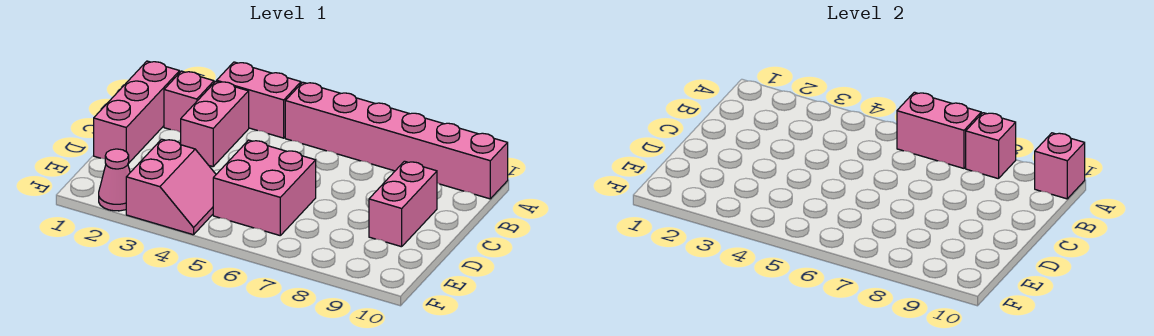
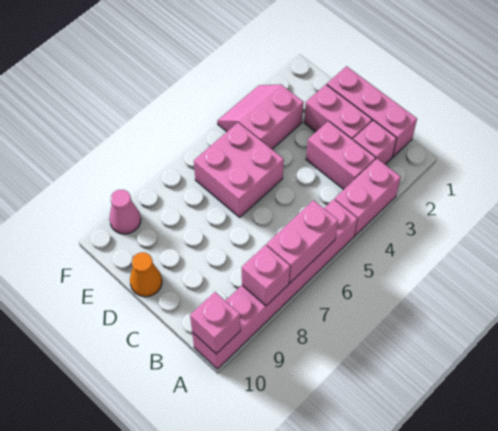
pink 1x2 brick [369,161,437,247] -> pink 1x2 brick moved to [304,85,372,139]
none -> orange 1x1 cone [130,252,162,297]
pink 2x2 slope [126,139,216,235] -> pink 2x2 slope turned to [217,84,304,149]
pink 1x1 cone [99,149,130,211] -> pink 1x1 cone moved to [109,190,141,234]

